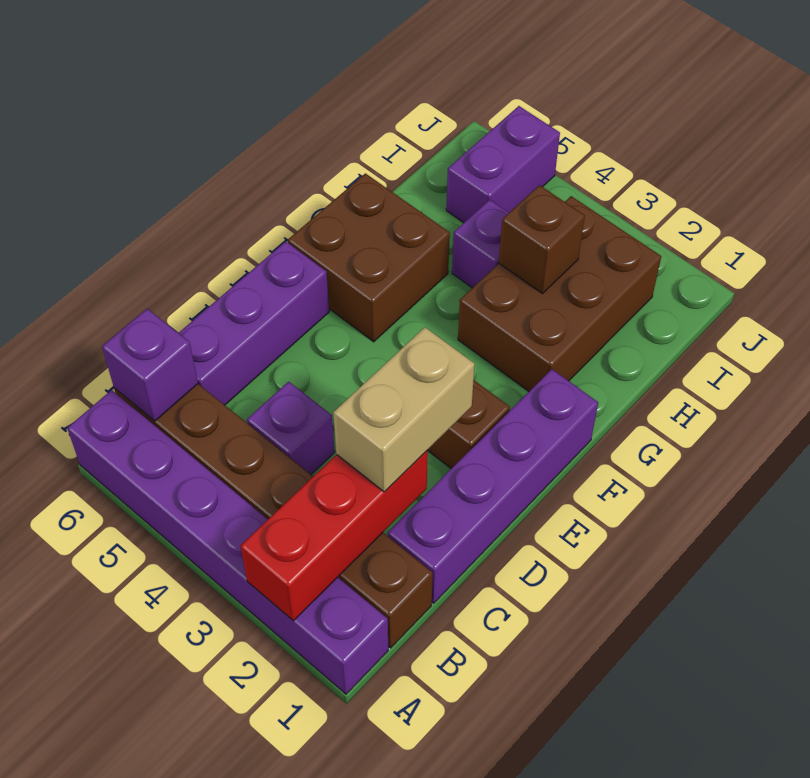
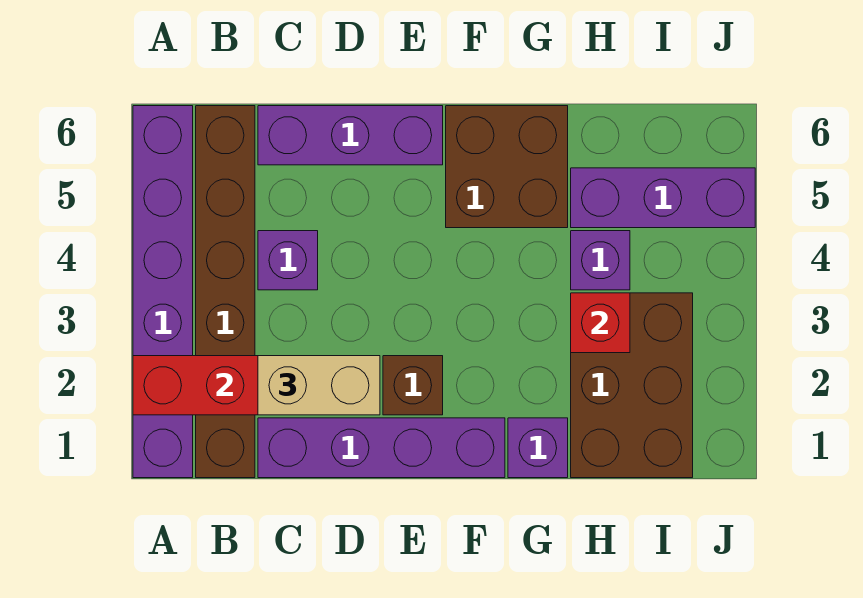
purple 1x1 brick [102,309,198,421] -> purple 1x1 brick moved to [508,418,568,478]
brown 2x3 brick [458,196,661,391] -> brown 2x3 brick turned to [571,293,693,478]
brown 1x1 brick [499,185,585,294] -> red 1x1 brick [571,293,630,353]
purple 1x2 brick [446,106,560,223] -> purple 1x3 brick [571,168,755,228]

